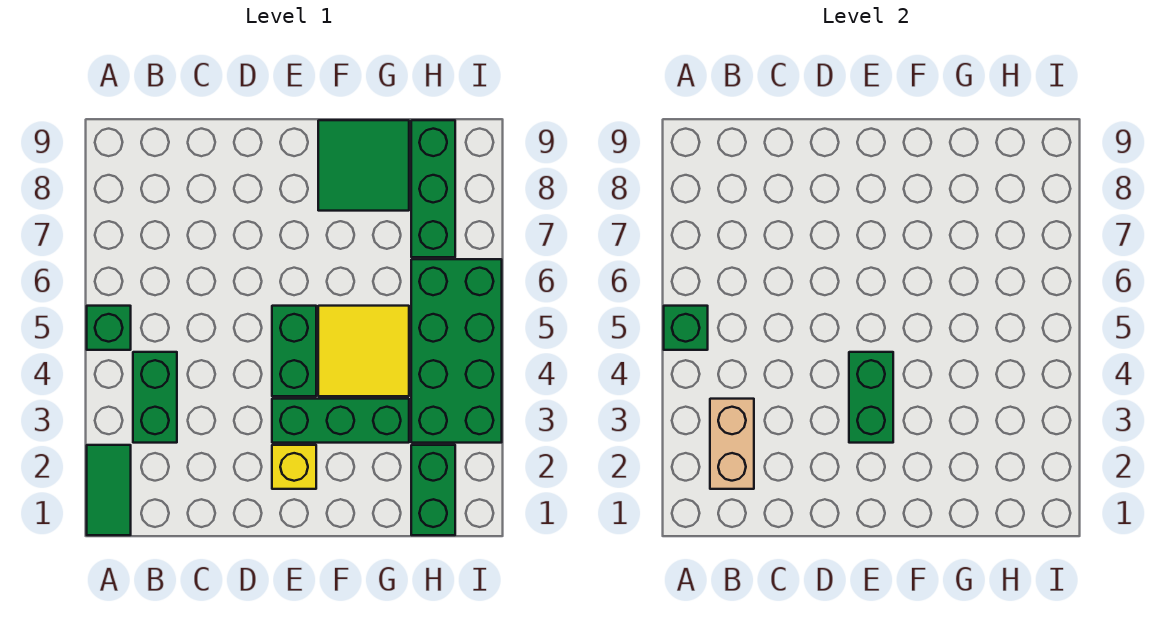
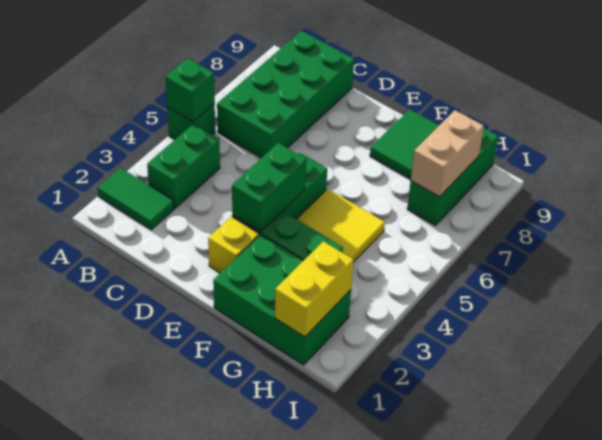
green 1x2 tile [87,445,131,535] -> green 1x2 tile turned to [98,168,174,230]
tan 1x2 brick [710,399,754,489] -> tan 1x2 brick moved to [411,110,484,197]
green 1x2 brick [411,445,455,535] -> green 2x3 brick [213,234,351,365]
none -> yellow 1x2 brick [275,241,354,337]
green 2x4 brick [411,259,502,443] -> green 2x4 brick moved to [217,31,354,158]

